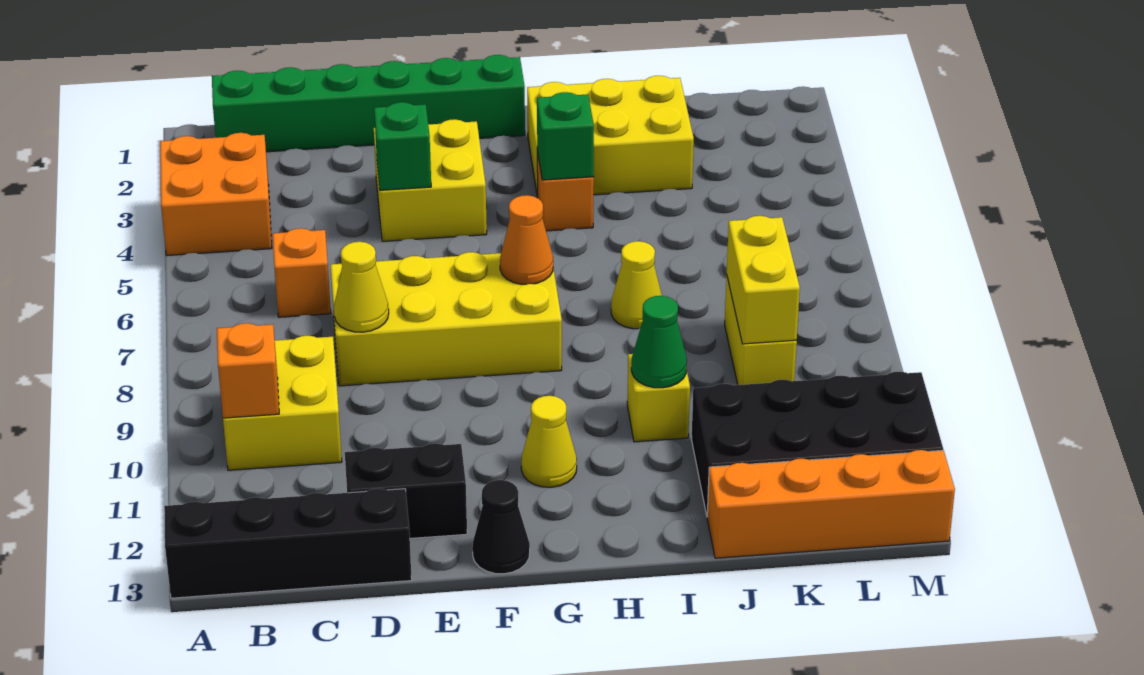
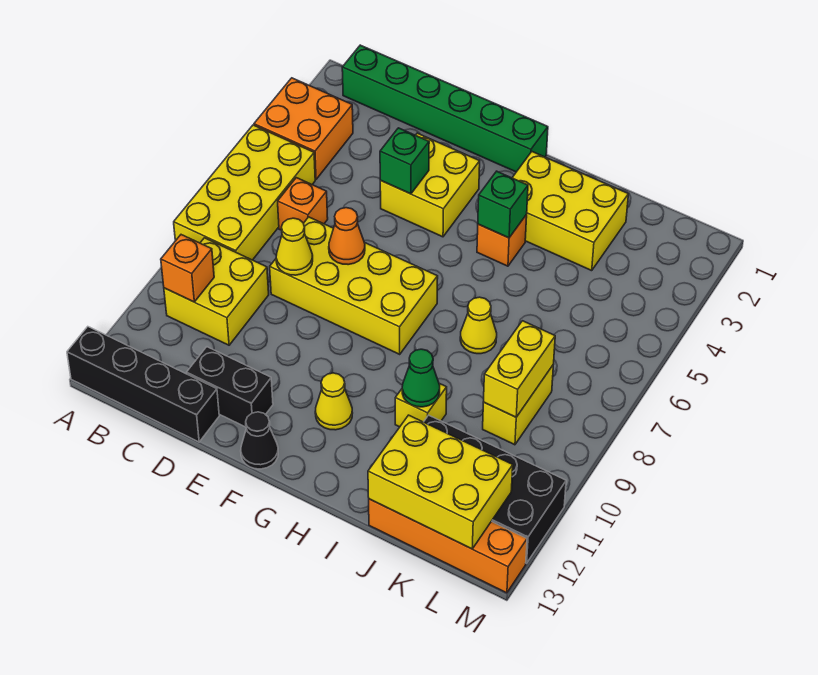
none -> yellow 2x4 brick [174,125,315,260]
orange 1x1 cone [500,195,553,284] -> orange 1x1 cone moved to [329,208,365,265]
none -> yellow 2x3 brick [368,415,513,549]

